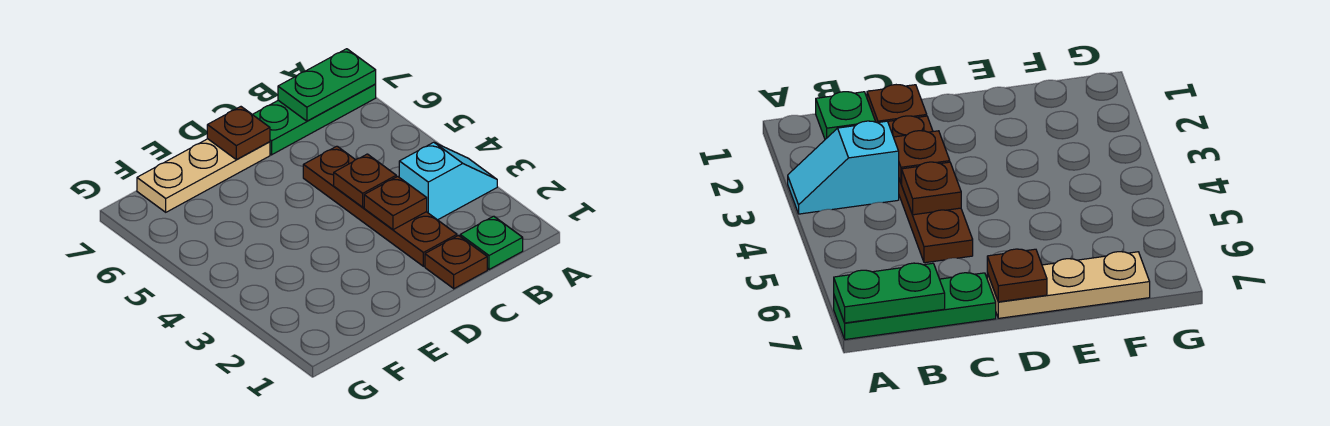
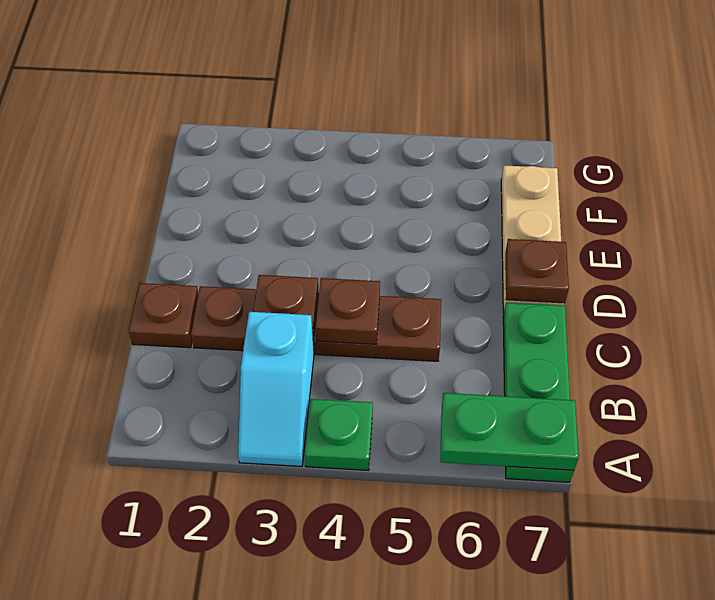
green 1x2 plate [278,49,376,121] -> green 1x2 plate turned to [440,393,579,470]
green 1x1 plate [460,216,523,269] -> green 1x1 plate moved to [305,399,373,470]

